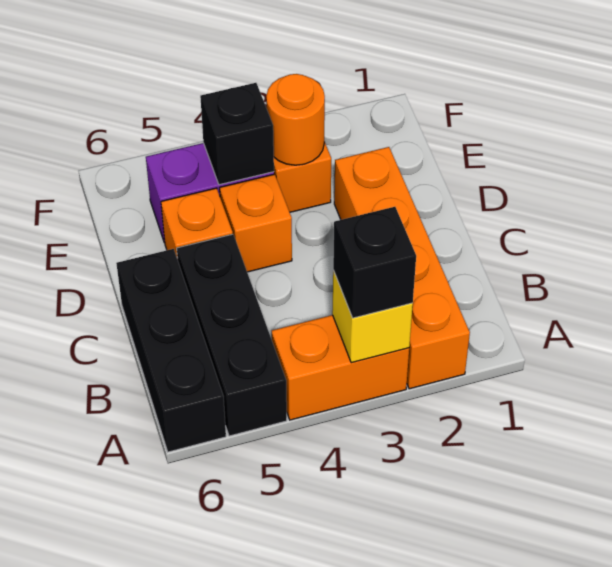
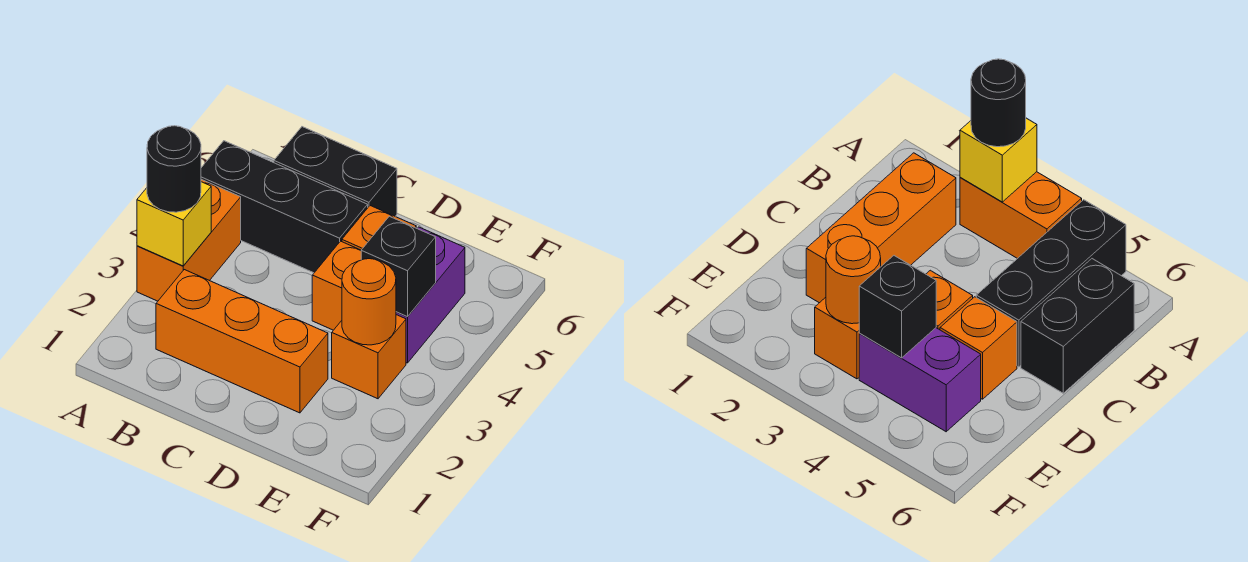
orange 1x4 brick [334,147,470,389] -> orange 1x3 brick [156,270,328,413]
black 1x1 brick [333,207,416,318] -> black 1x1 round brick [147,126,201,212]
black 1x3 brick [116,249,226,452] -> black 1x2 brick [274,127,397,216]

